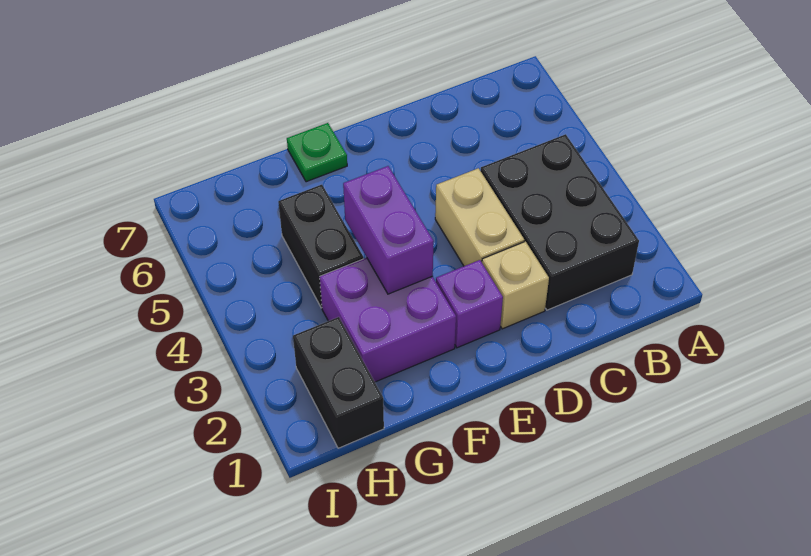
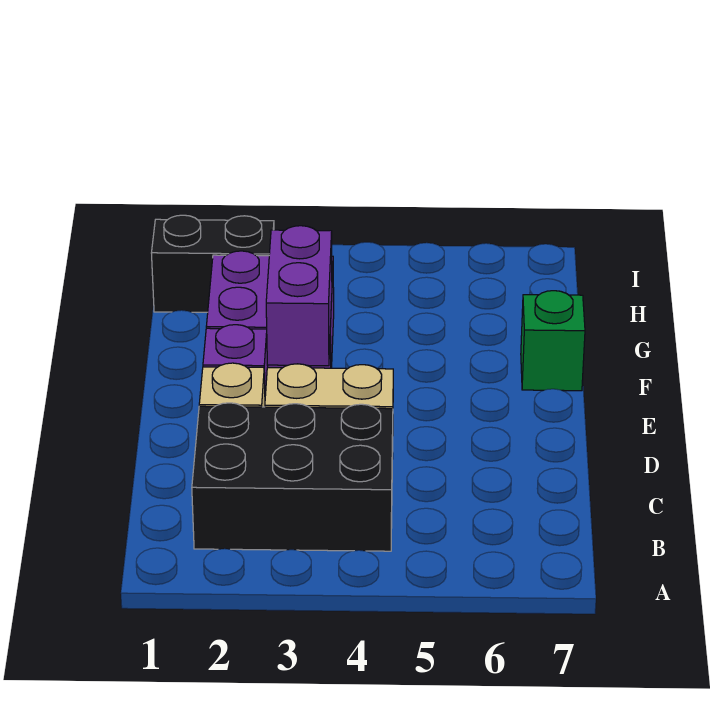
purple 1x2 brick [343,166,434,294] -> purple 1x2 brick turned to [266,226,332,366]
green 1x1 plate [287,123,347,182] -> green 1x1 brick [521,291,585,391]
black 1x2 brick [278,185,364,308] -> none

